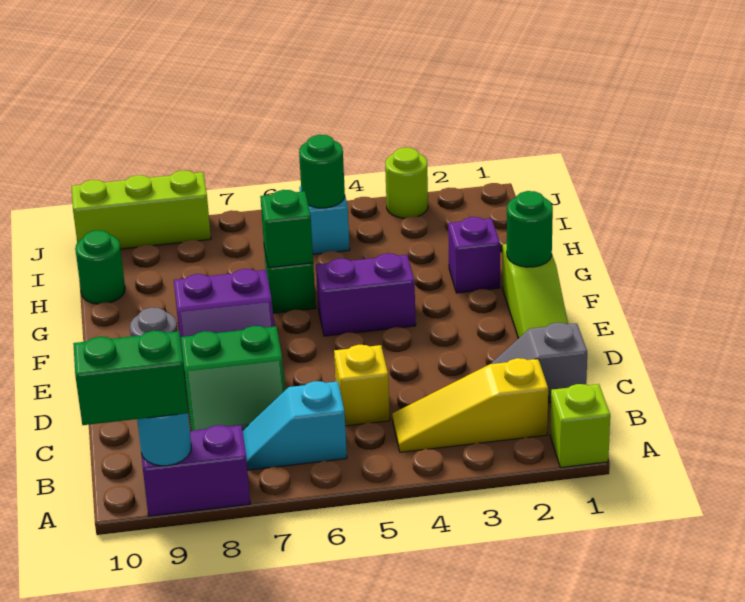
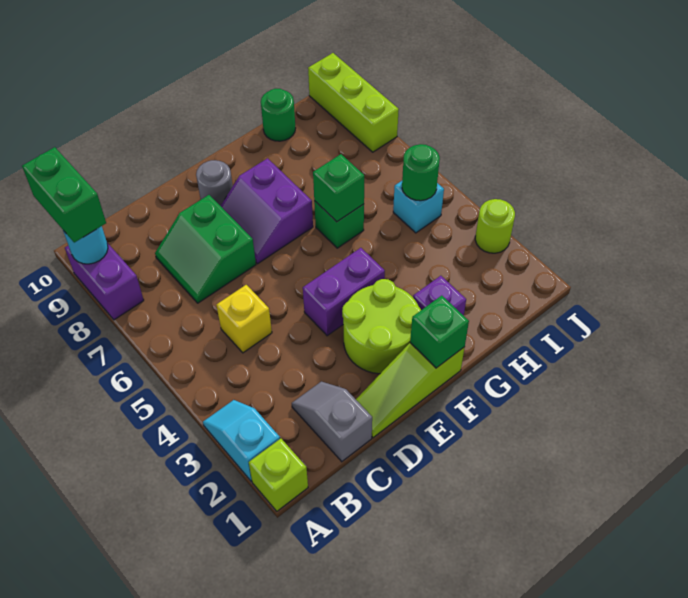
yellow 1x3 slope [392,358,548,452] -> none
cyan 1x2 slope [243,381,347,470] -> cyan 1x2 slope moved to [203,400,280,481]
none -> lime 2x2 round brick [342,279,421,374]
green 1x1 round brick [507,191,553,267] -> green 1x1 brick [410,296,469,368]
purple 1x2 brick [316,253,416,336] -> purple 1x2 brick turned to [303,248,385,336]

